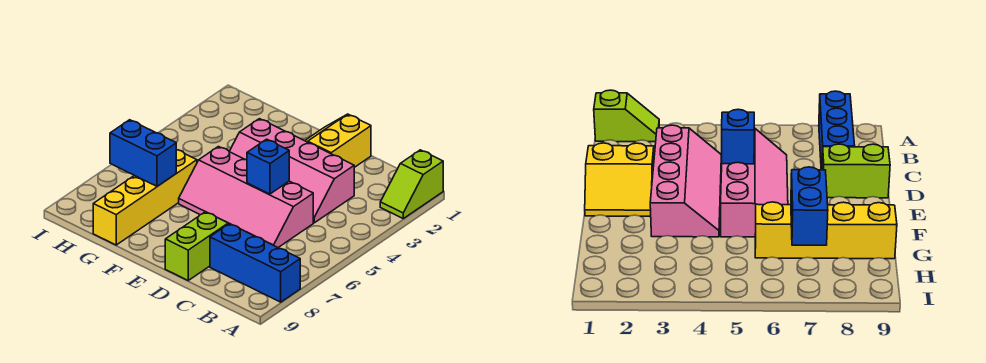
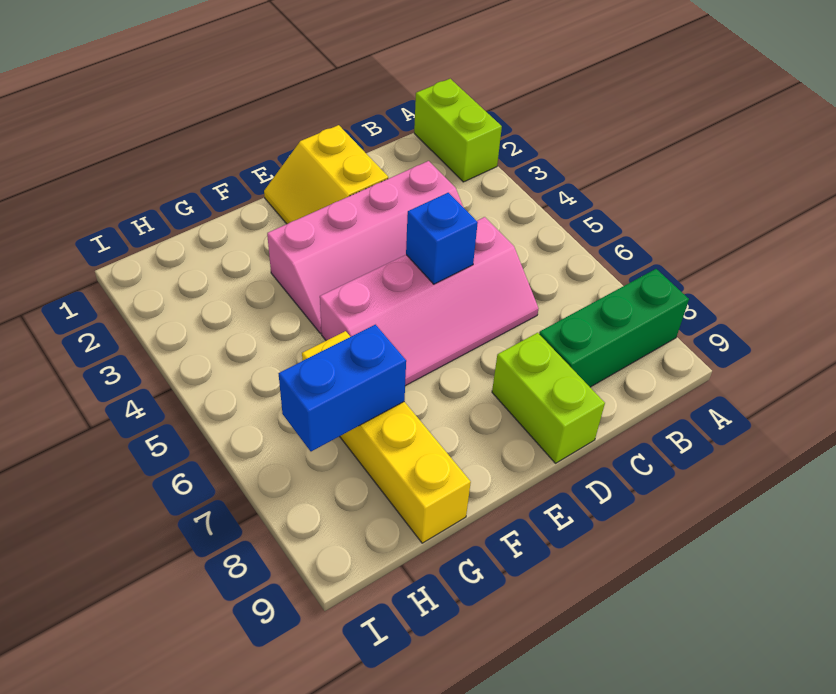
lime 1x2 slope [380,150,443,218] -> lime 1x2 brick [414,79,502,182]
blue 1x3 brick [210,224,300,302] -> green 1x3 brick [539,269,689,387]

